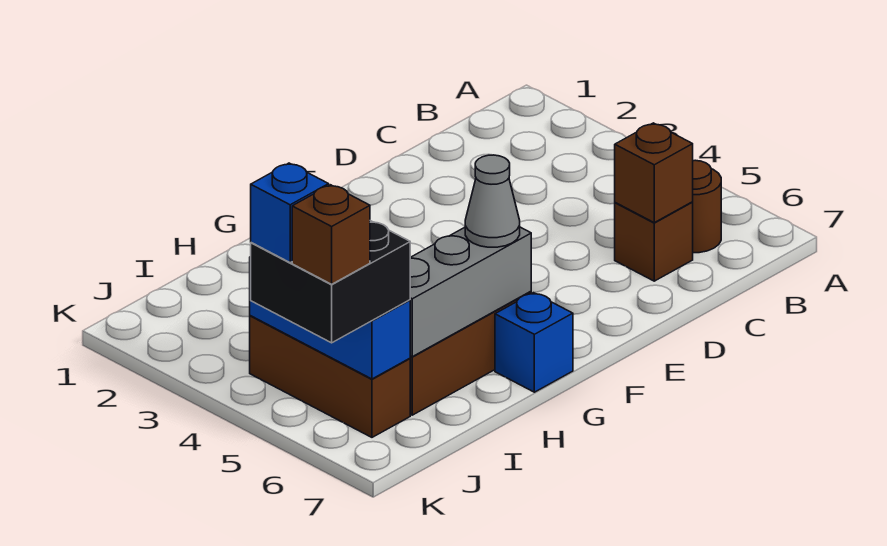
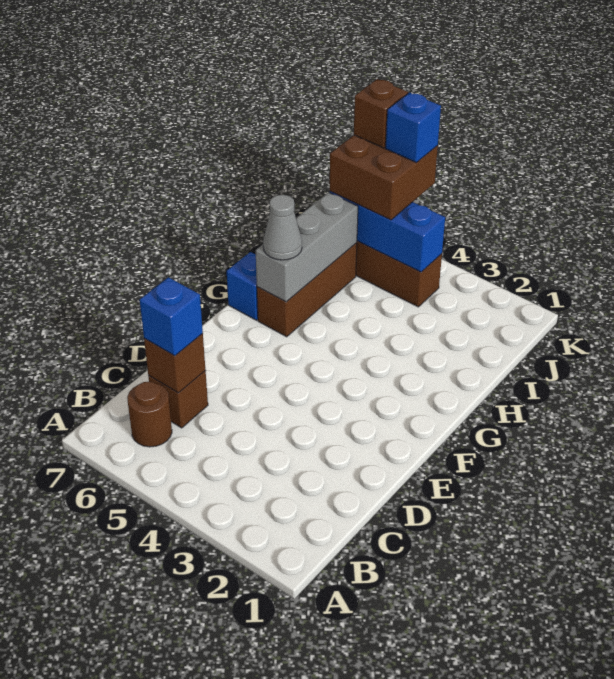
none -> blue 1x1 brick [140,277,203,356]
black 2x2 brick [251,221,410,343] -> brown 2x2 brick [330,135,438,220]

